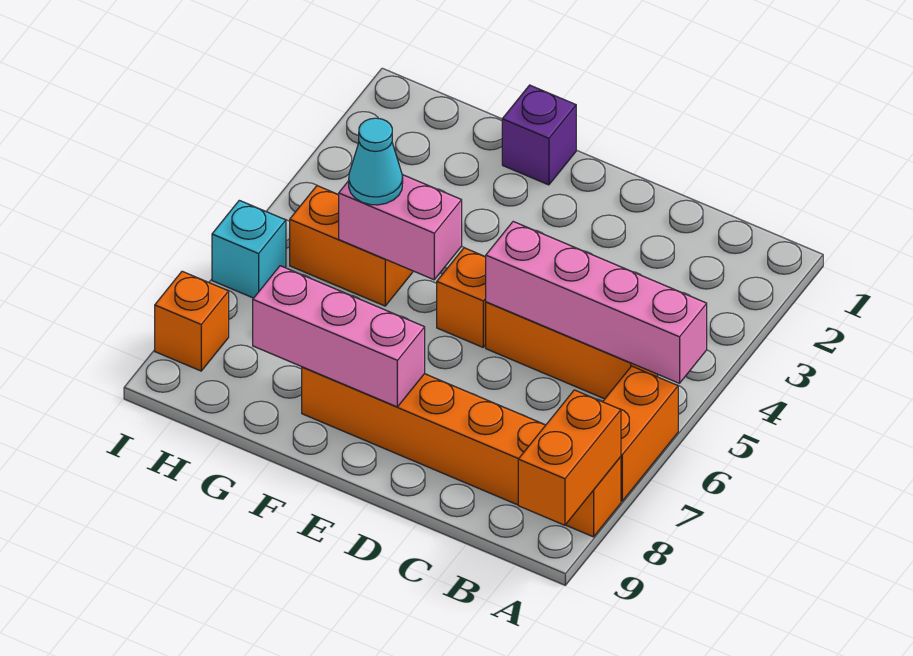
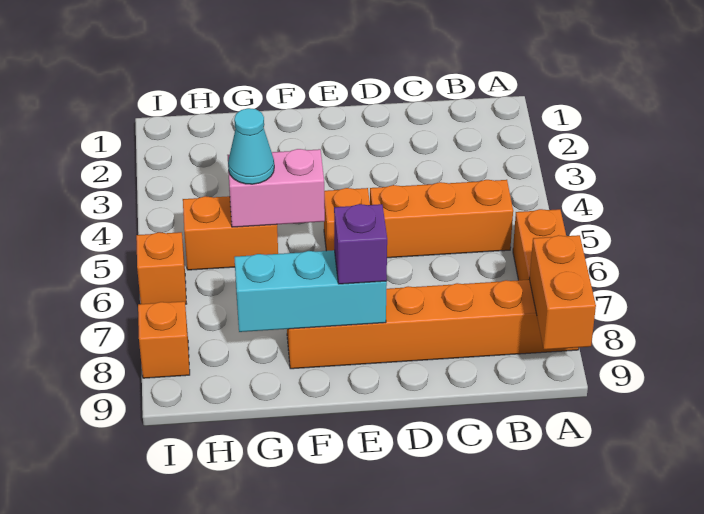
pink 1x4 brick [486,222,707,383] -> none
pink 1x3 brick [253,266,425,407] -> cyan 1x3 brick [234,250,387,332]
purple 1x1 brick [502,85,576,185] -> purple 1x1 brick moved to [334,204,387,284]
cyan 1x1 brick [212,200,286,298] -> orange 1x1 brick [136,232,186,304]

